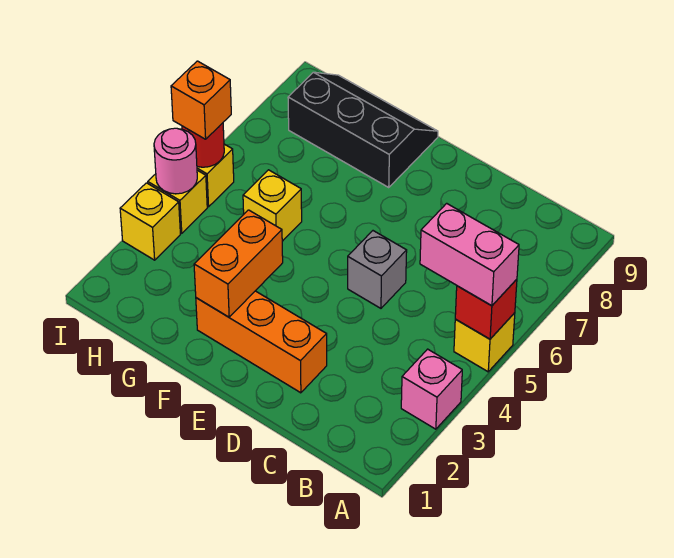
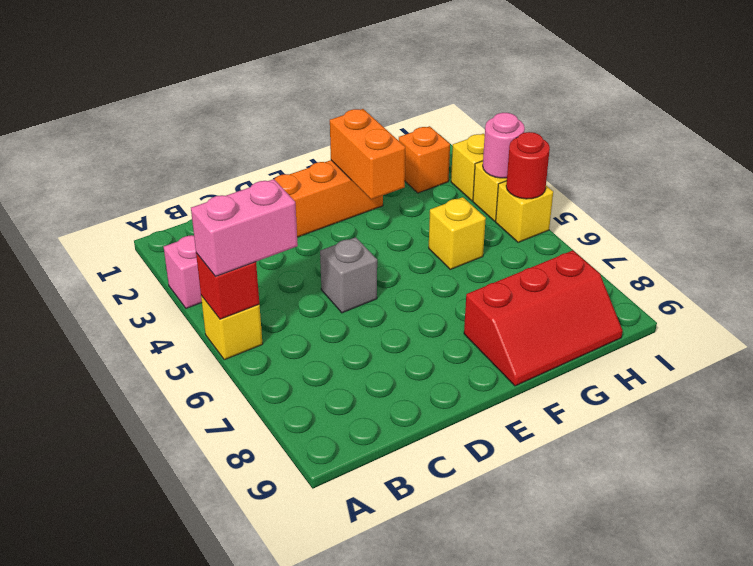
black 2x3 slope [288,72,438,187] -> red 2x3 slope [464,250,623,386]
orange 1x1 brick [171,61,231,139] -> orange 1x1 brick moved to [399,126,450,193]

